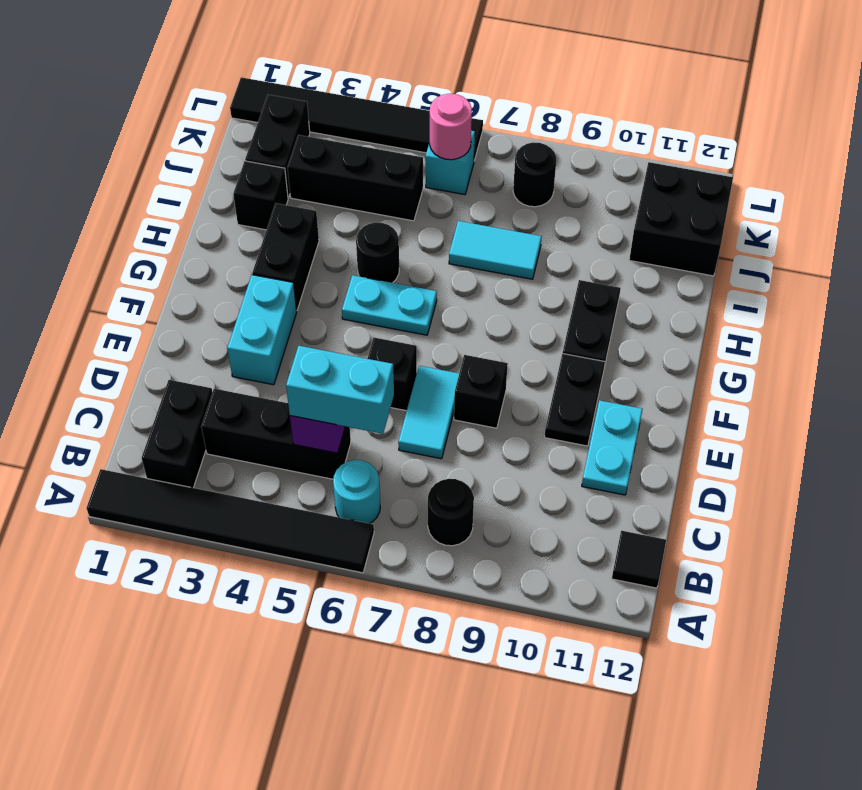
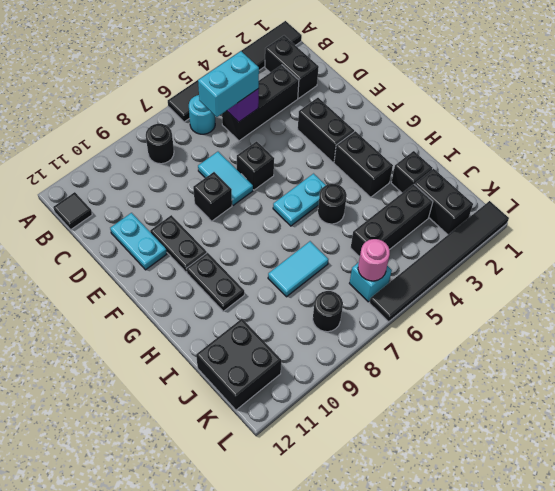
cyan 1x2 brick [227,275,297,385] -> black 1x2 brick [298,98,354,162]

